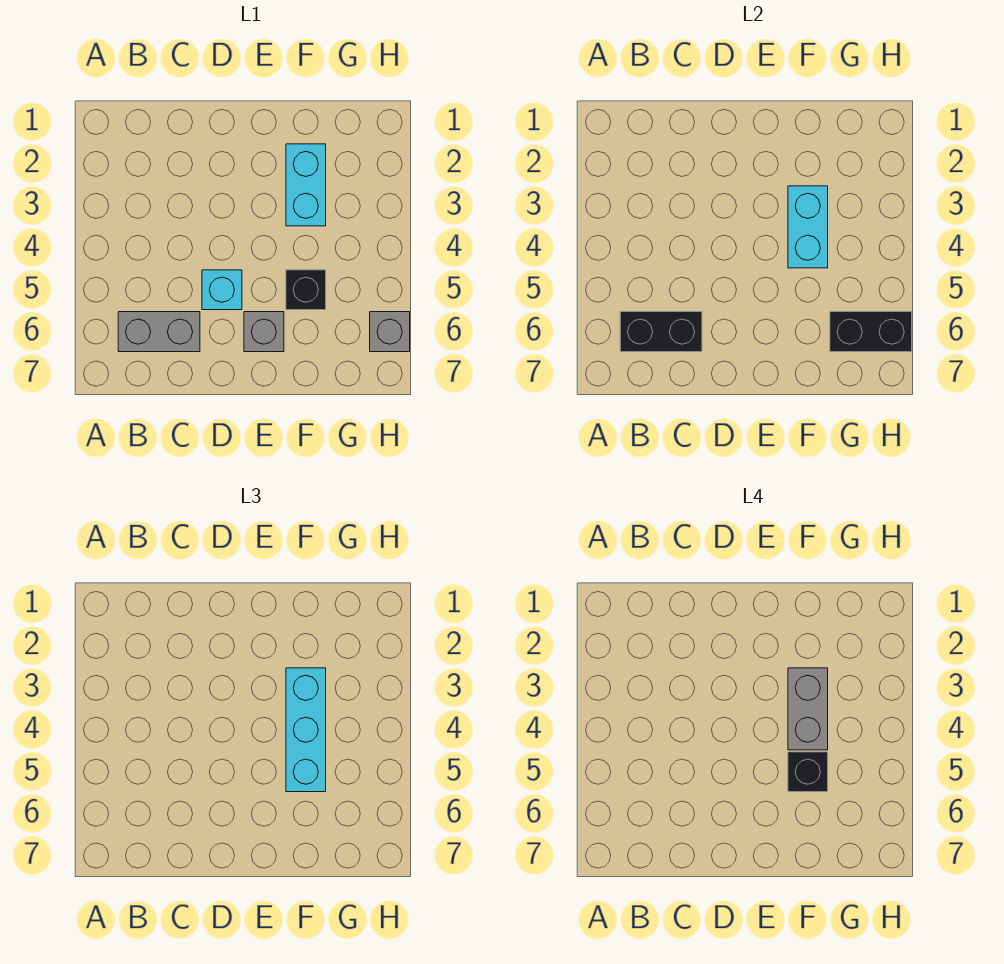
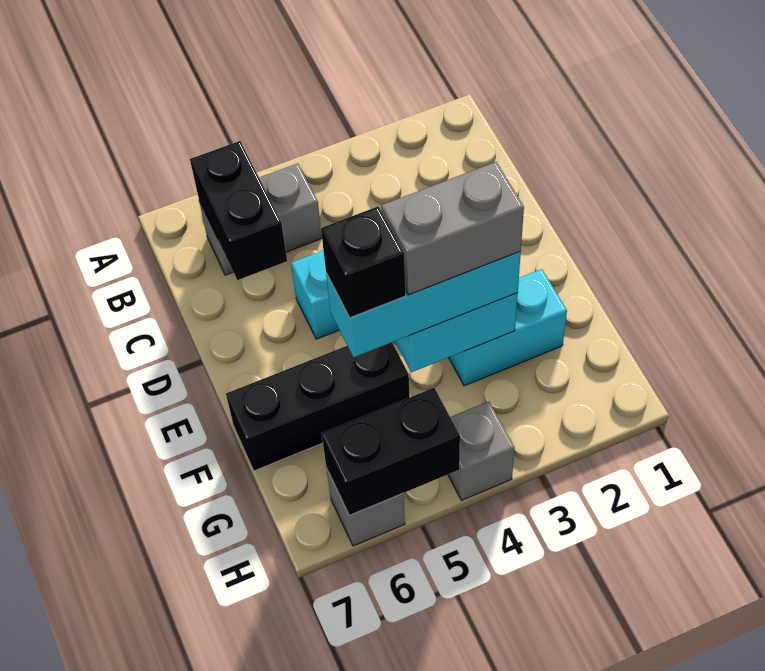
grey 1x2 brick [118,312,200,352] -> grey 1x2 brick turned to [199,163,322,275]
grey 1x1 brick [244,312,284,352] -> grey 1x1 brick moved to [448,401,515,500]
black 1x1 brick [286,270,326,310] -> black 1x3 brick [226,343,410,471]
black 1x2 brick [830,312,912,352] -> black 1x2 brick turned to [322,388,460,515]

